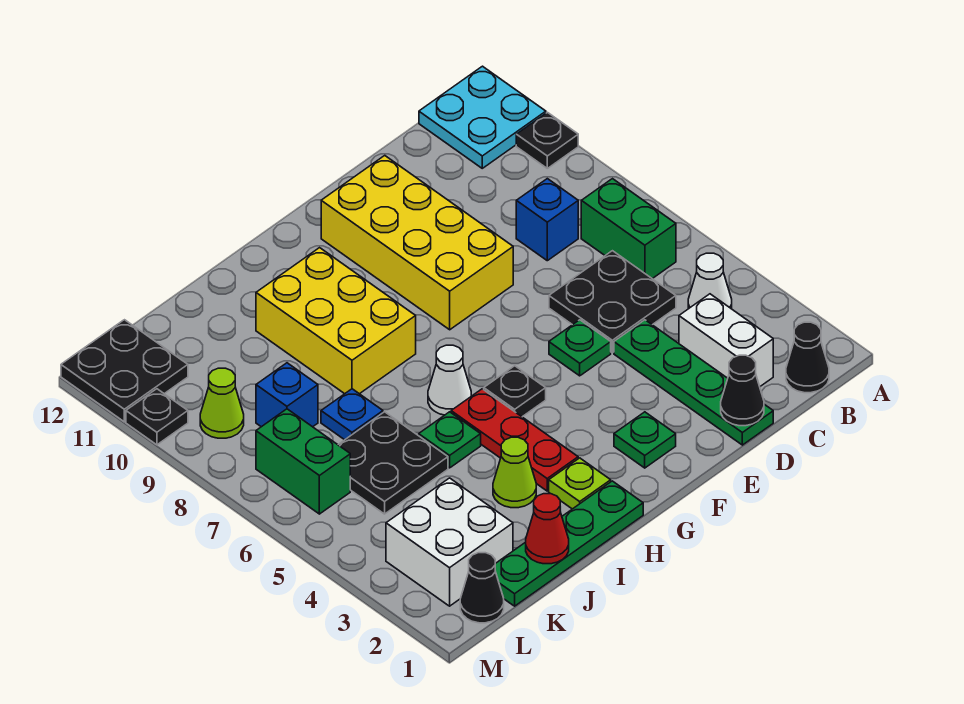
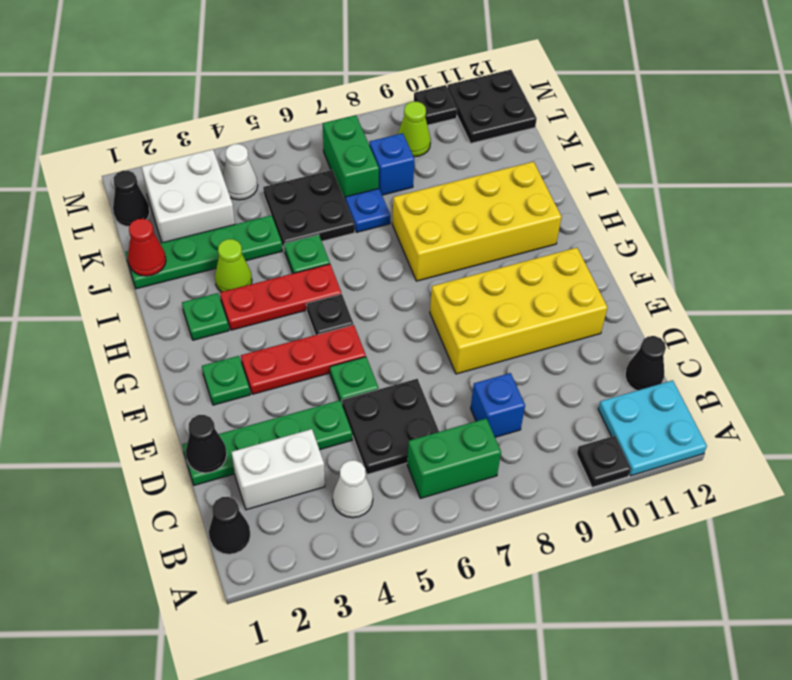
none -> black 1x1 cone [625,336,666,390]
none -> red 1x3 plate [241,325,366,394]
green 1x4 plate [495,481,643,606] -> green 1x4 plate turned to [126,215,282,289]
lime 1x1 plate [549,458,611,509] -> green 1x1 plate [182,293,229,340]
white 1x1 cone [428,345,471,415] -> white 1x1 cone moved to [223,144,258,200]
yellow 2x3 brick [256,248,416,394] -> yellow 2x4 brick [392,162,561,281]
green 1x2 brick [256,409,350,514] -> green 1x2 brick turned to [323,115,379,199]

